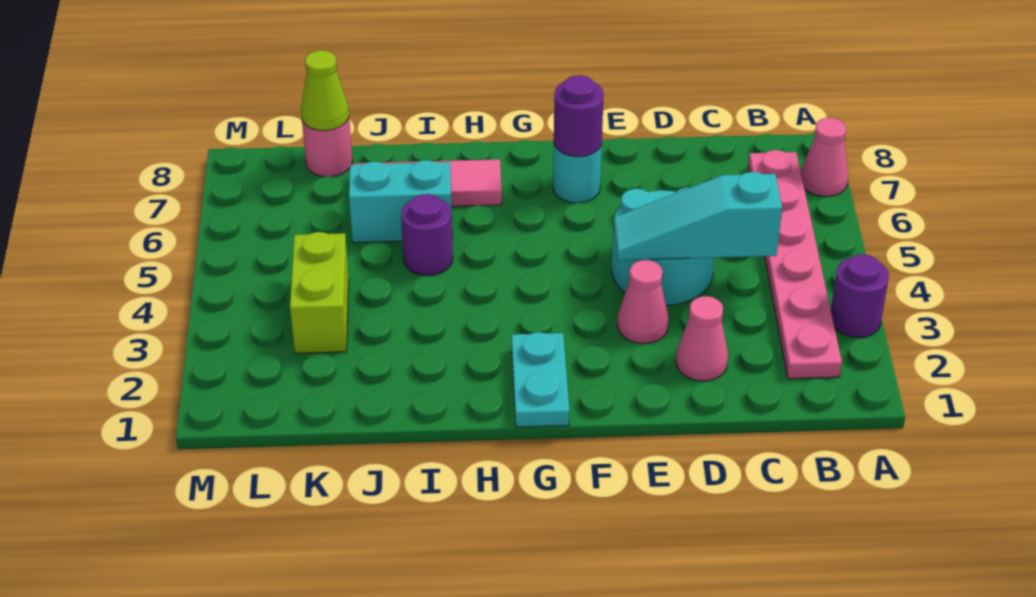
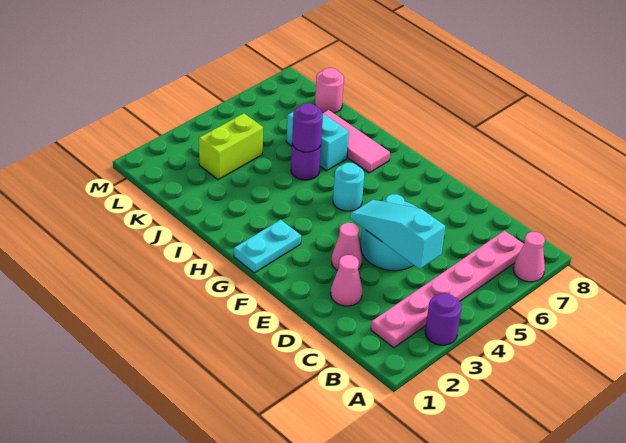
cyan 1x1 round brick [553,144,602,203] -> cyan 1x1 round brick moved to [333,163,364,211]
purple 1x1 round brick [554,75,604,157] -> purple 1x1 round brick moved to [292,103,323,152]
lime 1x1 cone [301,50,349,131] -> none

